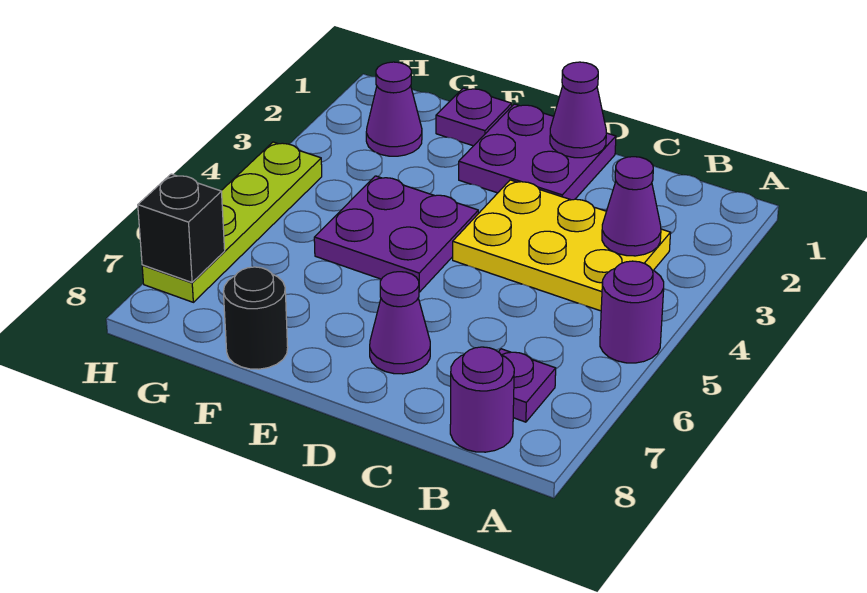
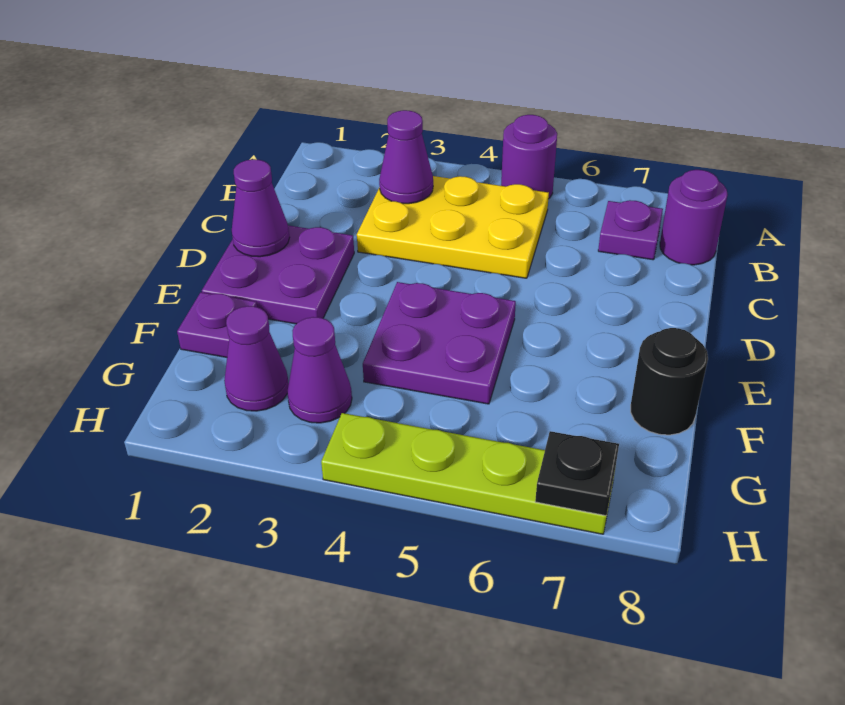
yellow 2x3 plate [453,180,671,311] -> yellow 2x3 plate turned to [357,176,549,278]
purple 1x1 cone [370,272,430,374] -> purple 1x1 cone moved to [287,317,352,423]
black 1x1 brick [138,174,225,282] -> black 1x1 plate [535,431,619,516]

